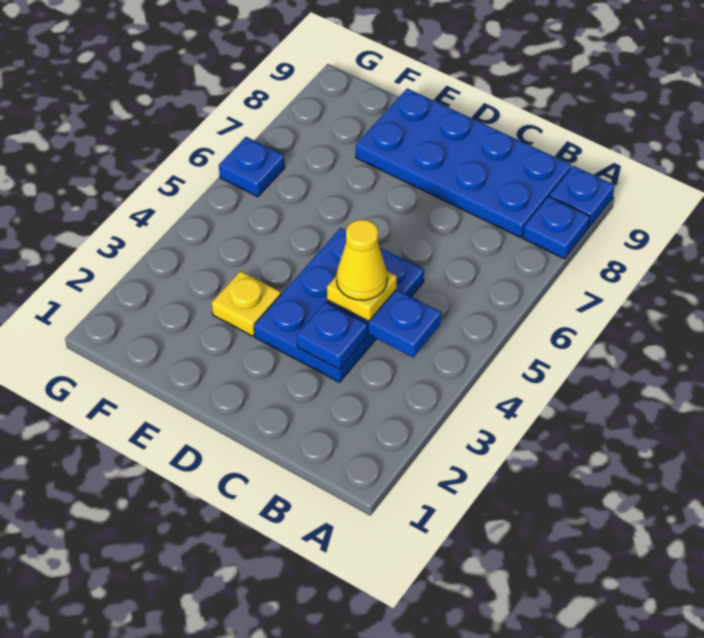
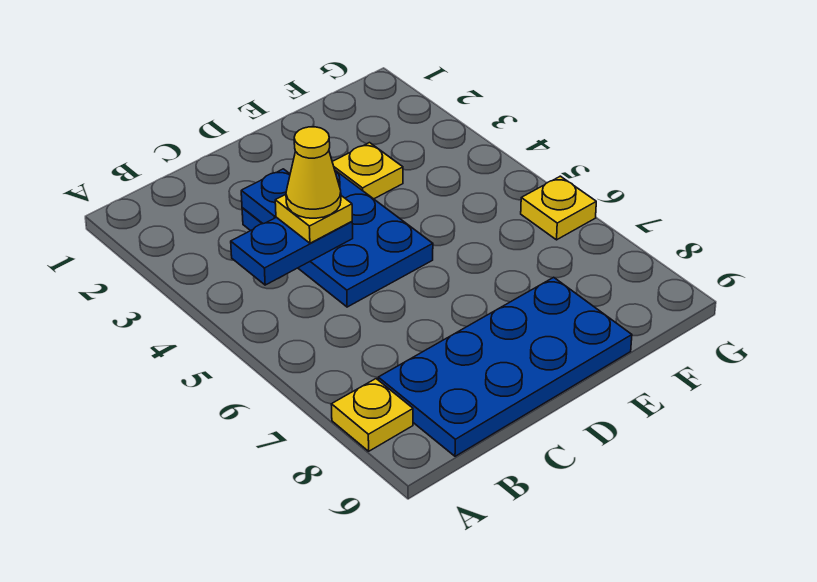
blue 1x1 plate [523,196,590,259] -> yellow 1x1 plate [331,379,413,451]
blue 1x1 plate [550,166,615,227] -> none
blue 1x1 plate [219,137,285,197] -> yellow 1x1 plate [521,176,596,240]

